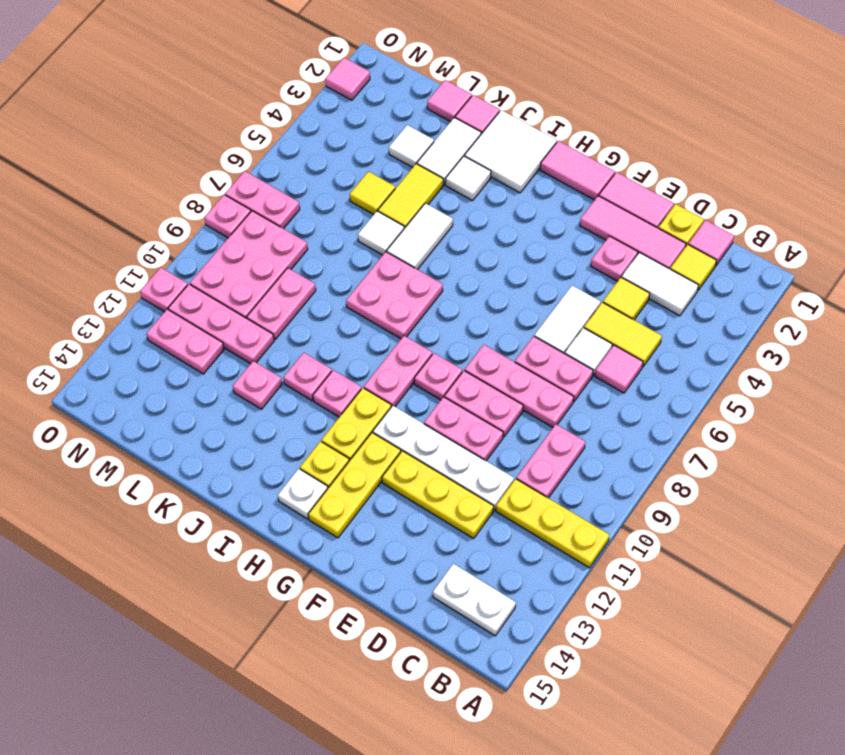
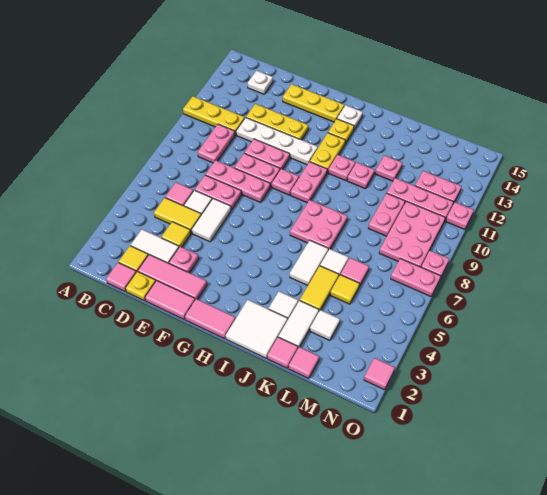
white 1x2 plate [433,564,516,636] -> white 1x1 plate [248,71,273,94]
yellow 1x3 plate [308,433,401,538] -> yellow 1x3 plate turned to [283,84,344,122]
none -> pink 1x1 tile [340,258,369,287]

